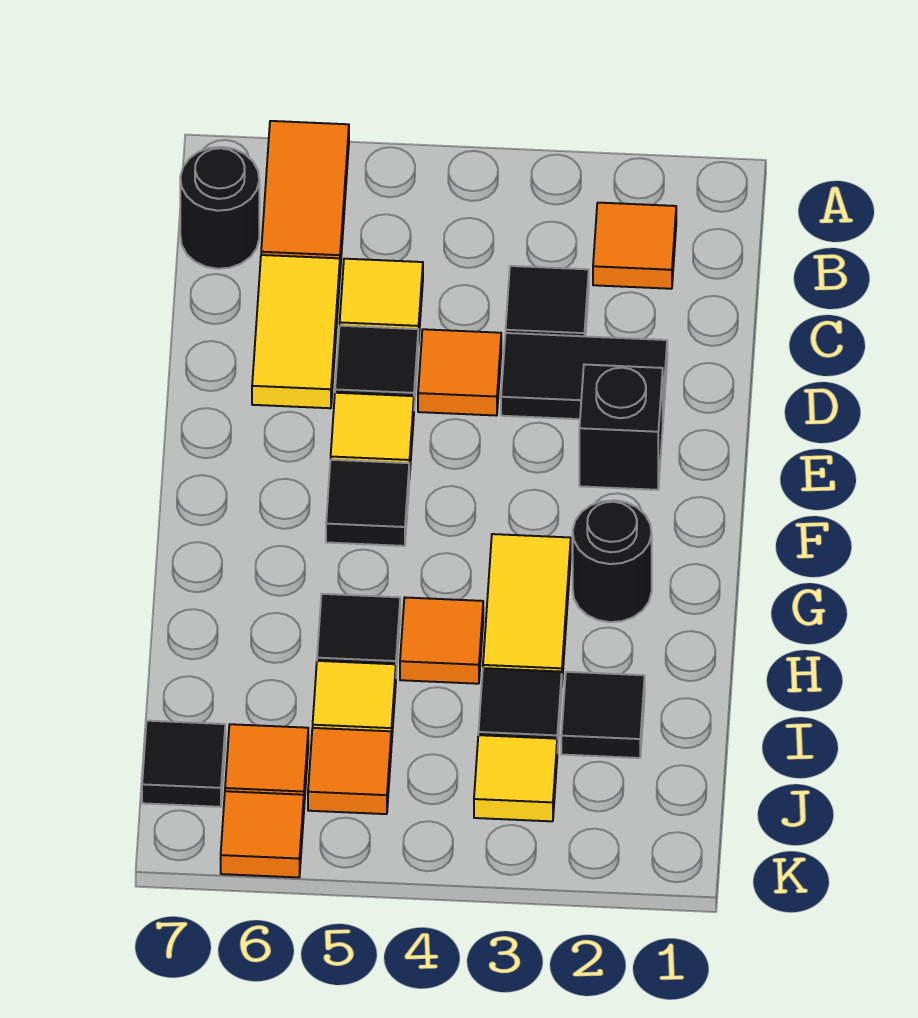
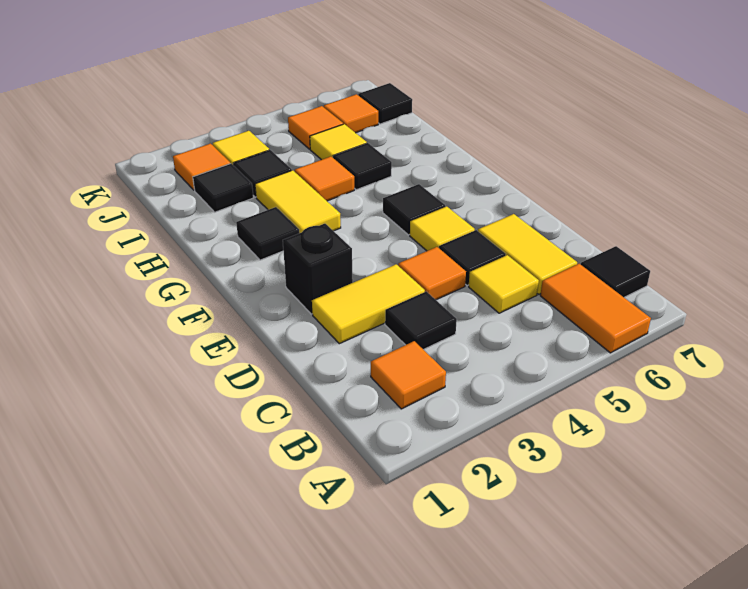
black 1x1 round brick [180,147,259,269] -> black 1x1 tile [581,246,650,297]
black 1x2 tile [501,333,667,419] -> yellow 1x2 tile [312,264,425,344]
black 1x1 round brick [573,500,652,622] -> black 1x1 tile [236,207,300,260]
orange 1x1 tile [221,791,304,878] -> orange 1x1 tile moved to [173,144,230,190]

